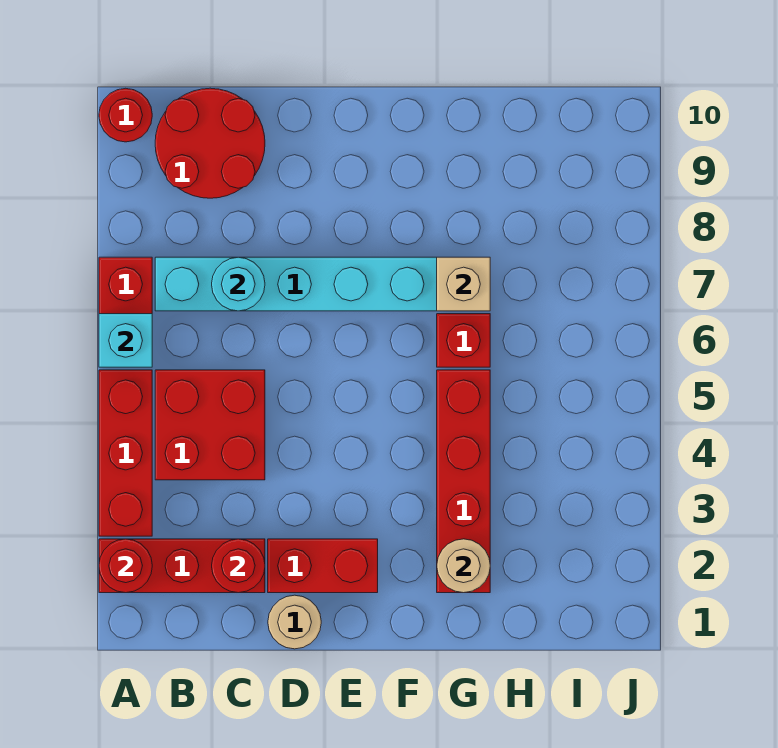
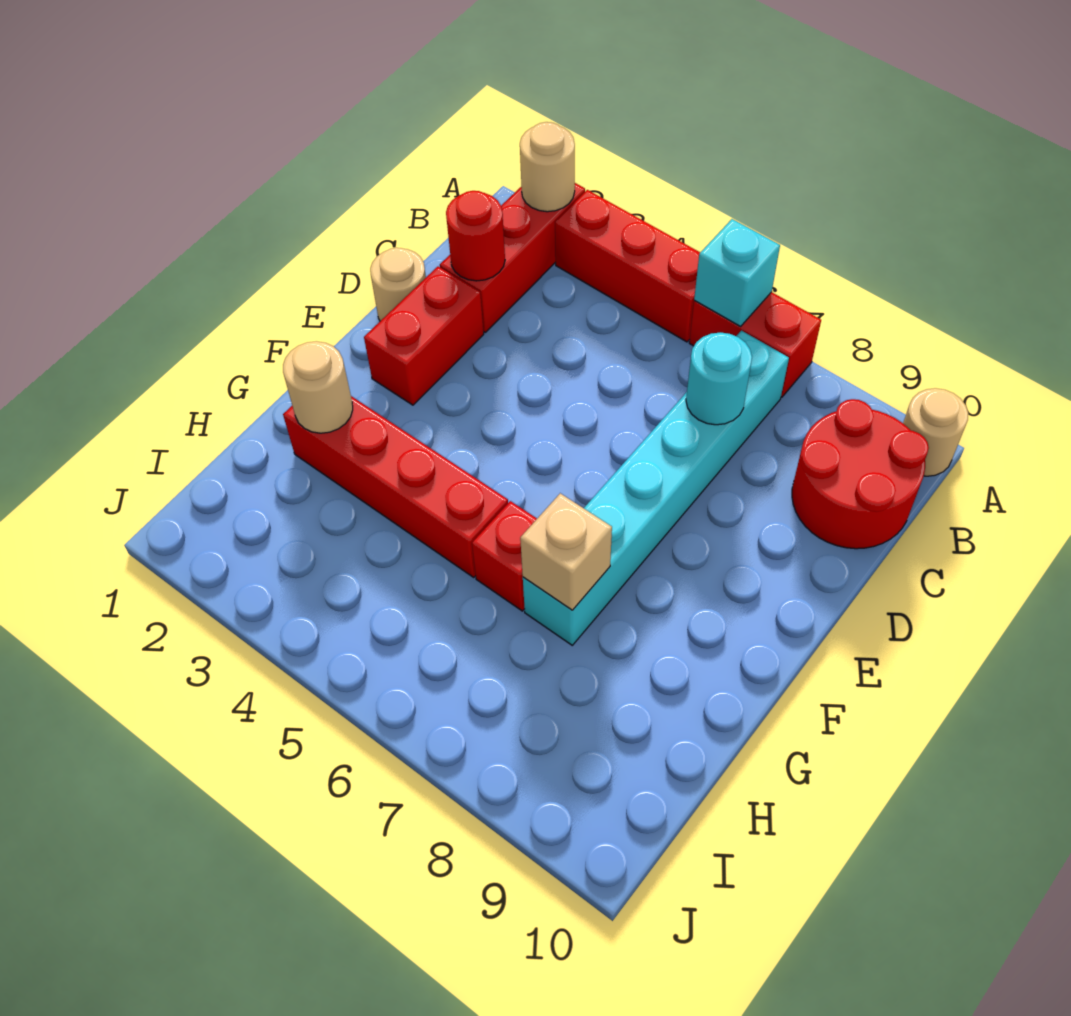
red 1x1 round brick [99,539,152,593] -> tan 1x1 round brick [520,122,575,212]
red 1x1 round brick [99,88,152,142] -> tan 1x1 round brick [903,388,968,476]
red 2x2 brick [155,370,265,480] -> none

